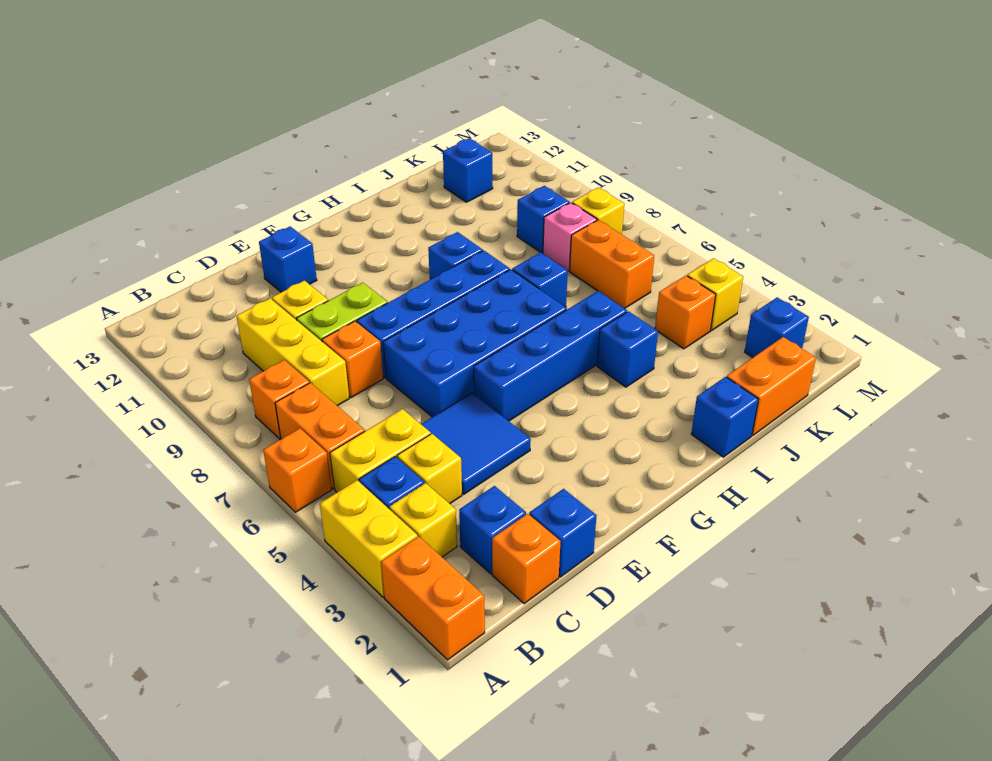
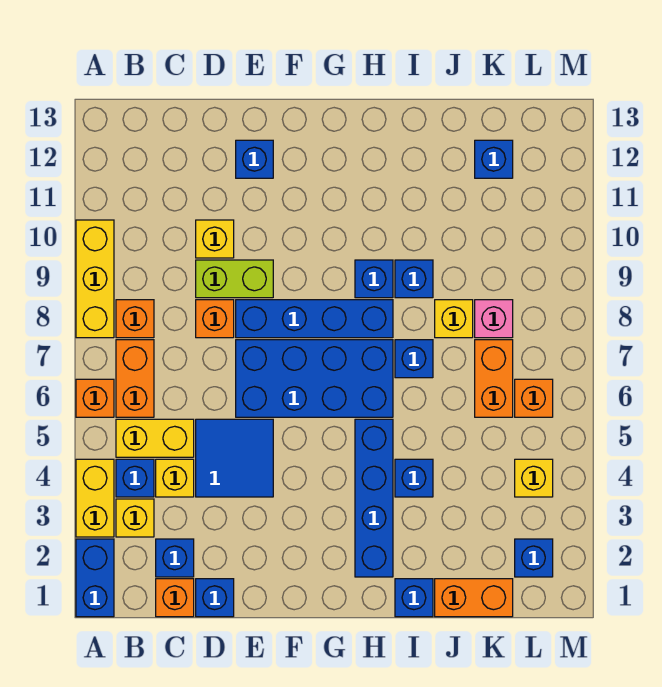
orange 1x2 brick [381,536,485,660] -> blue 1x2 brick [76,539,114,617]
yellow 1x3 brick [237,298,349,406] -> yellow 1x3 brick moved to [76,220,114,338]
blue 1x4 brick [474,291,627,421] -> blue 1x4 brick turned to [355,419,393,577]
orange 1x1 brick [655,276,716,349] -> orange 1x1 brick moved to [515,379,553,417]
blue 1x1 brick [517,186,570,253] -> blue 1x1 brick moved to [395,260,433,298]
yellow 1x1 brick [572,188,624,234] -> yellow 1x1 brick moved to [435,300,473,338]

